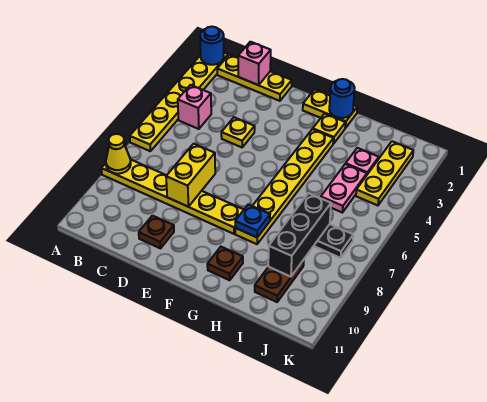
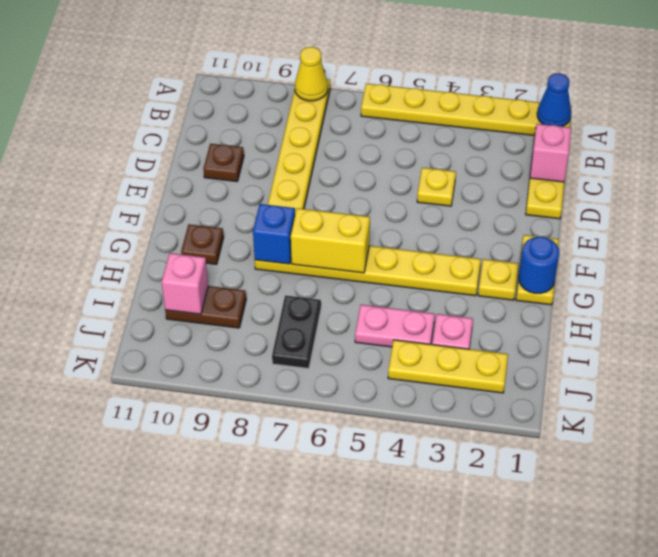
blue 1x1 round brick [200,27,224,65] -> blue 1x1 cone [537,73,571,127]
pink 1x1 brick [178,85,211,129] -> pink 1x1 brick moved to [162,253,208,314]
yellow 1x2 brick [166,144,215,207] -> yellow 1x2 brick moved to [291,208,370,273]
blue 1x1 plate [235,204,270,237] -> blue 1x1 brick [253,204,295,264]
black 1x3 brick [268,193,331,277] -> none

